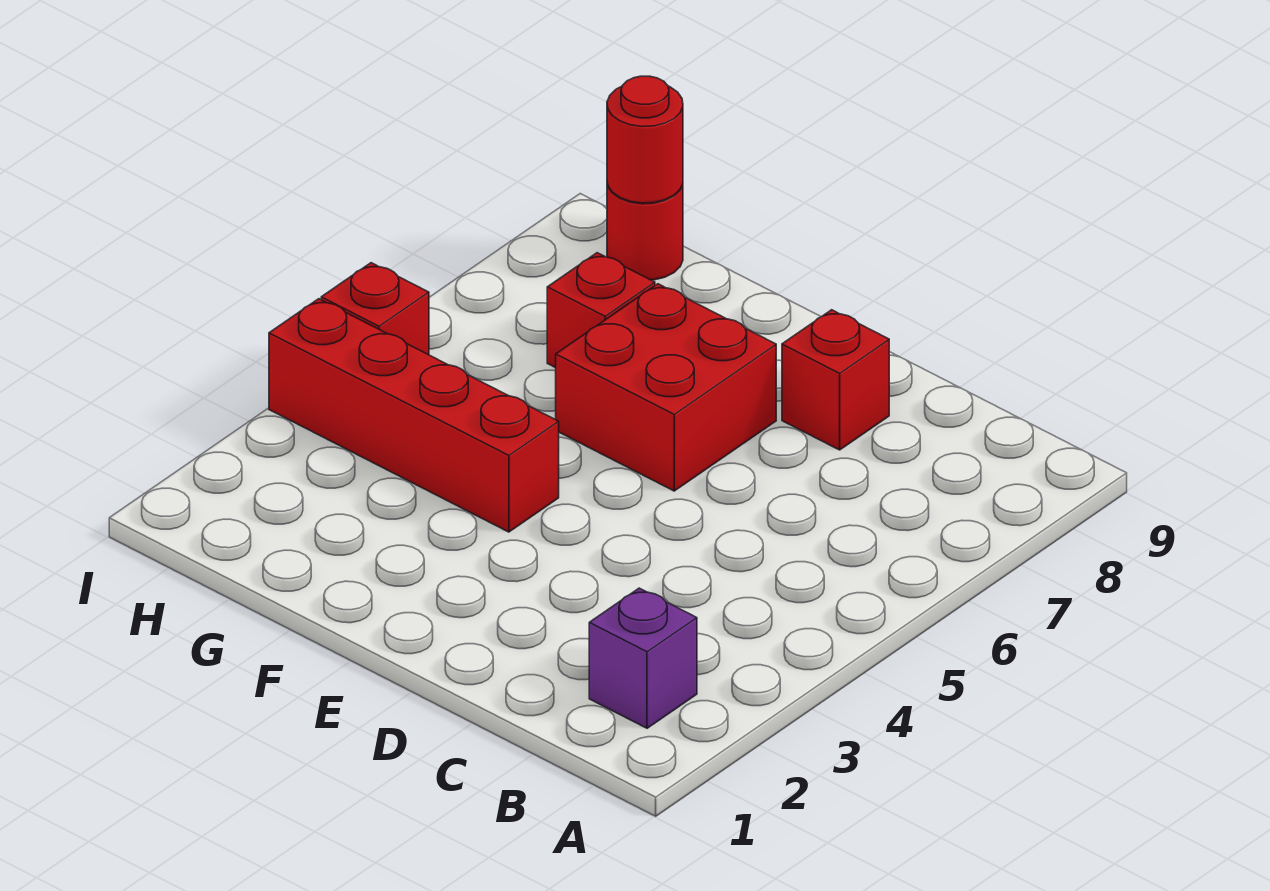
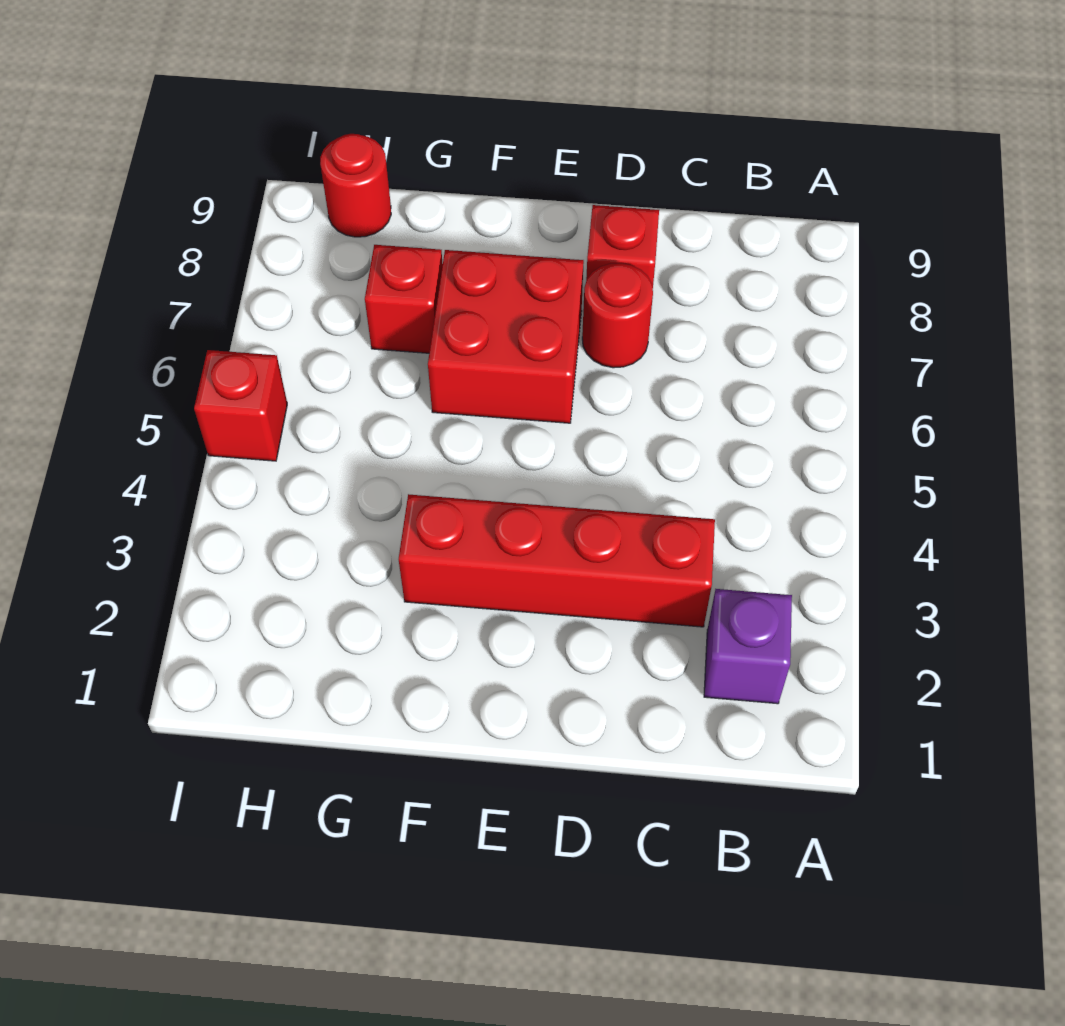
red 1x4 brick [269,299,559,532] -> red 1x4 brick moved to [399,494,715,627]
red 1x1 round brick [607,76,683,203] -> red 1x1 round brick moved to [582,263,653,368]

